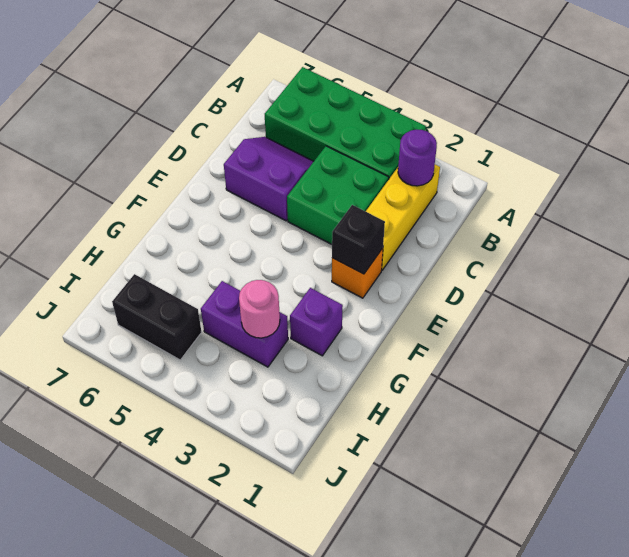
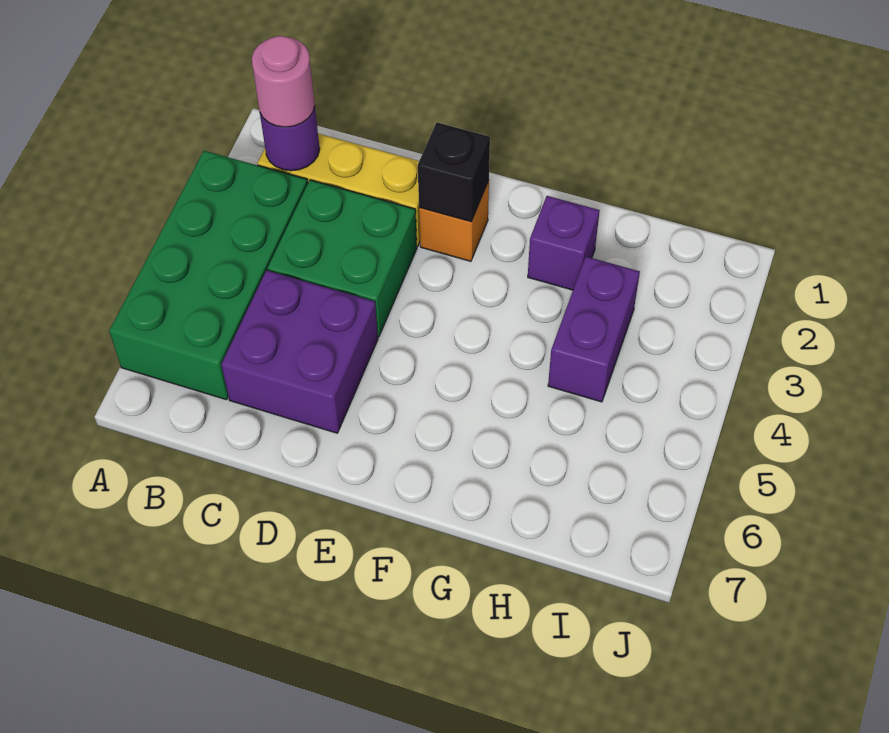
purple 2x2 slope [224,137,314,221] -> purple 2x2 brick [221,270,378,433]
pink 1x1 round brick [239,280,280,338] -> pink 1x1 round brick moved to [252,36,315,127]
black 1x2 brick [112,274,202,360] -> none

